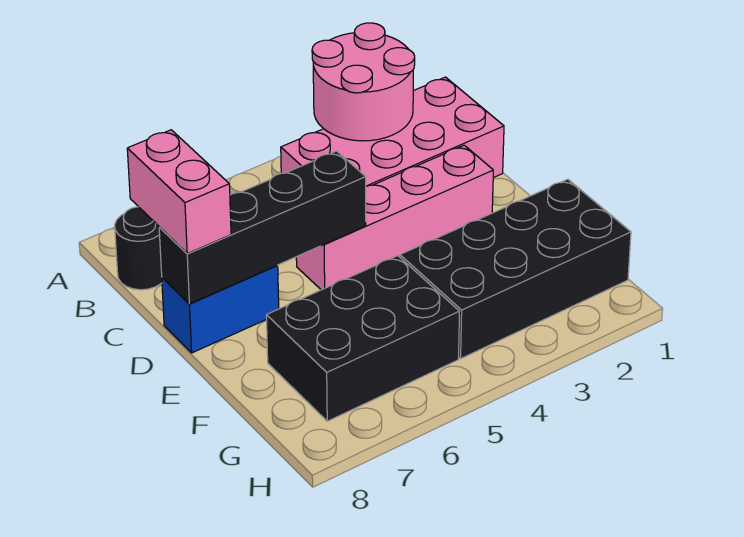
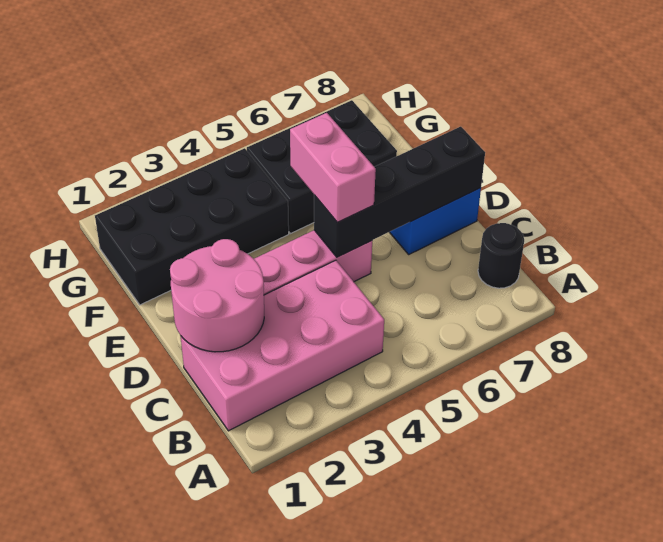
pink 2x2 round brick [312,23,415,141] -> pink 2x2 round brick moved to [170,239,264,352]
pink 1x2 brick [127,130,231,253] -> pink 1x2 brick moved to [290,113,376,222]

